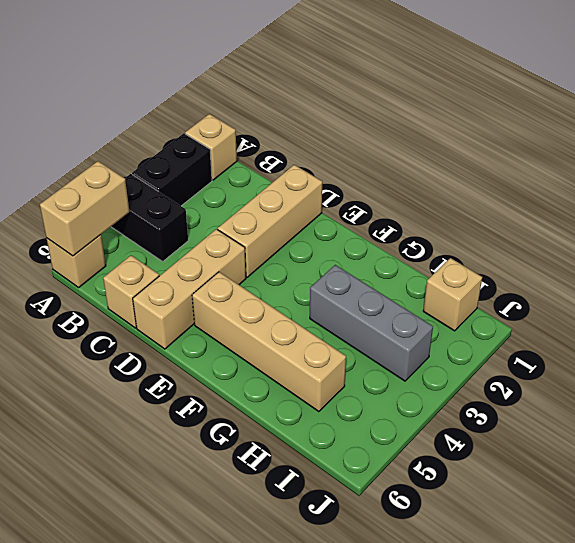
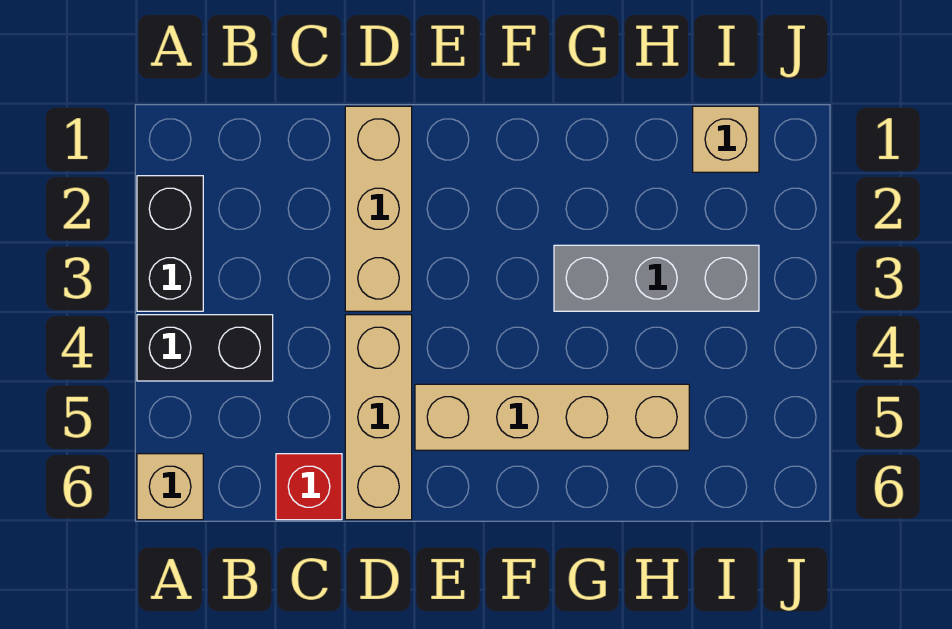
tan 1x1 brick [185,114,237,180] -> none
tan 1x2 brick [40,161,129,256] -> none
tan 1x1 brick [103,255,159,328] -> red 1x1 brick [276,454,342,520]

